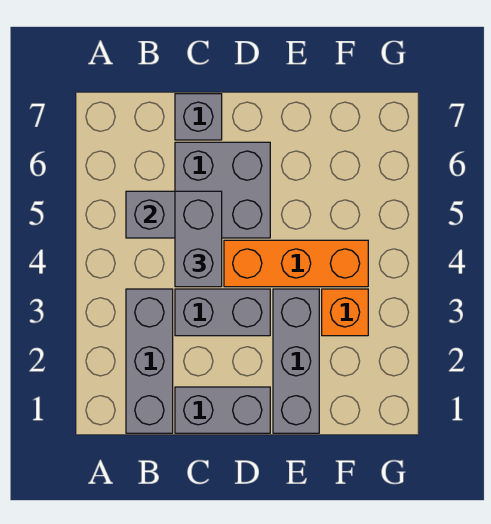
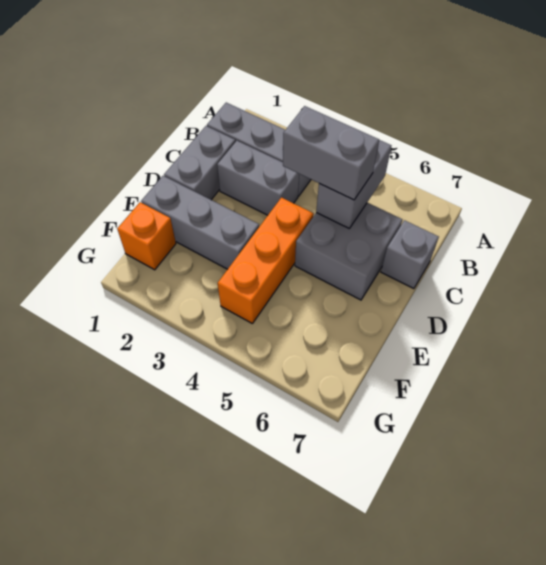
grey 1x2 brick [175,289,270,336] -> grey 1x2 brick turned to [217,141,299,215]
orange 1x1 brick [322,289,368,336] -> orange 1x1 brick moved to [117,202,176,270]

